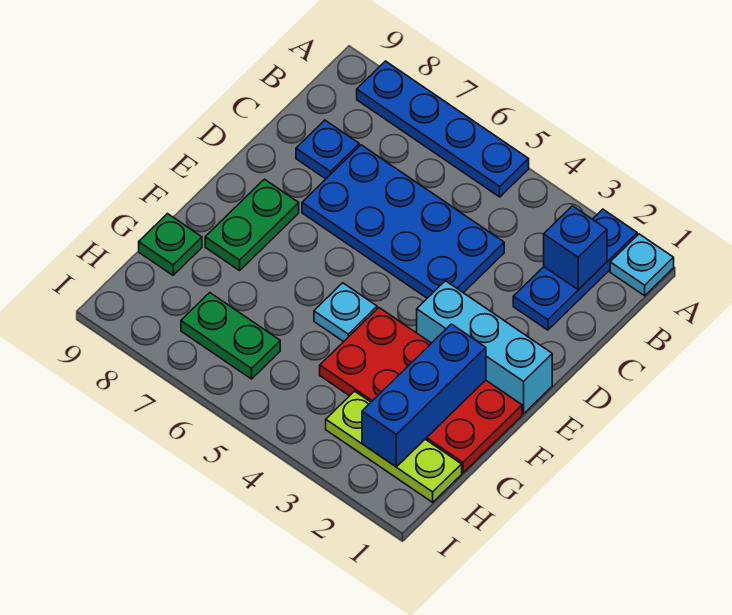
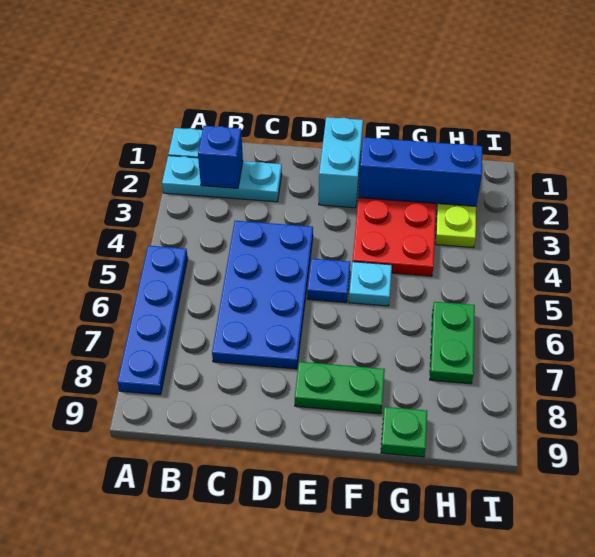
blue 1x3 plate [513,209,637,330] -> cyan 1x3 plate [162,156,282,202]
blue 1x1 plate [296,120,359,179] -> blue 1x1 plate moved to [307,258,350,303]
cyan 1x3 brick [417,281,552,414] -> cyan 1x2 brick [319,117,363,208]

